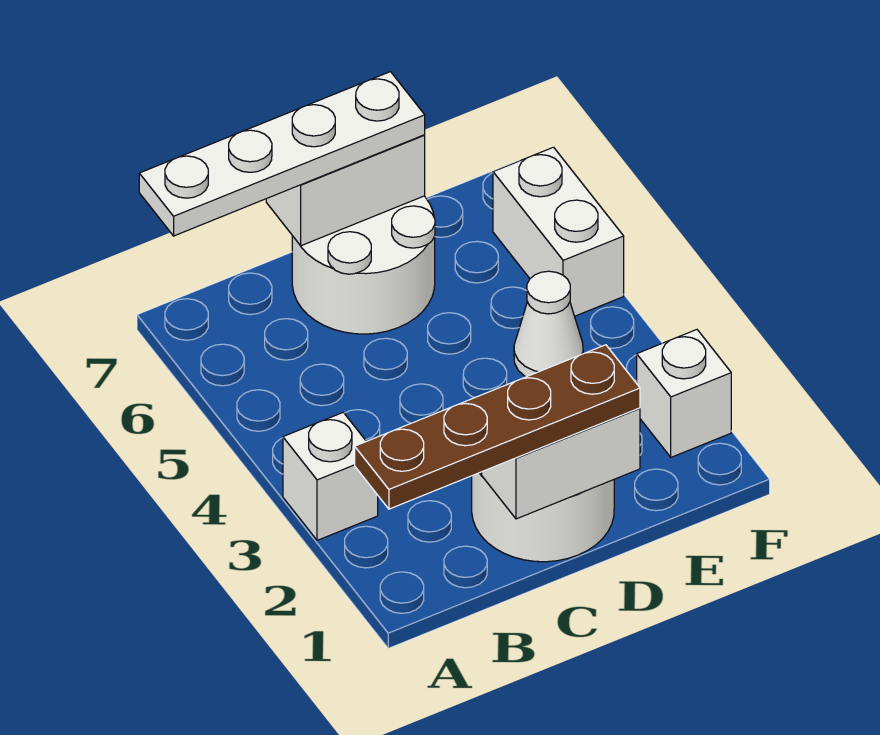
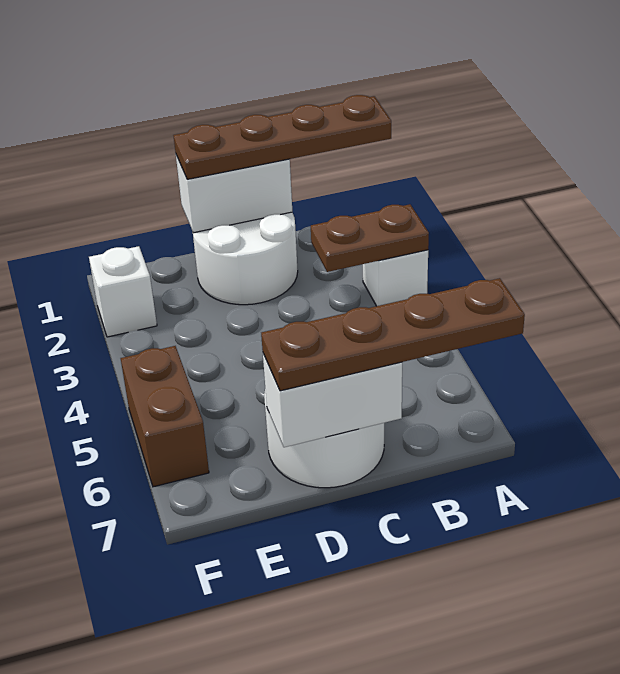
none -> brown 1x2 plate [311,204,429,272]
white 1x4 plate [139,72,425,236] -> brown 1x4 plate [261,278,525,391]
white 1x1 cone [514,271,583,377] -> none
white 1x2 brick [493,147,624,316] -> brown 1x2 brick [121,346,209,487]

